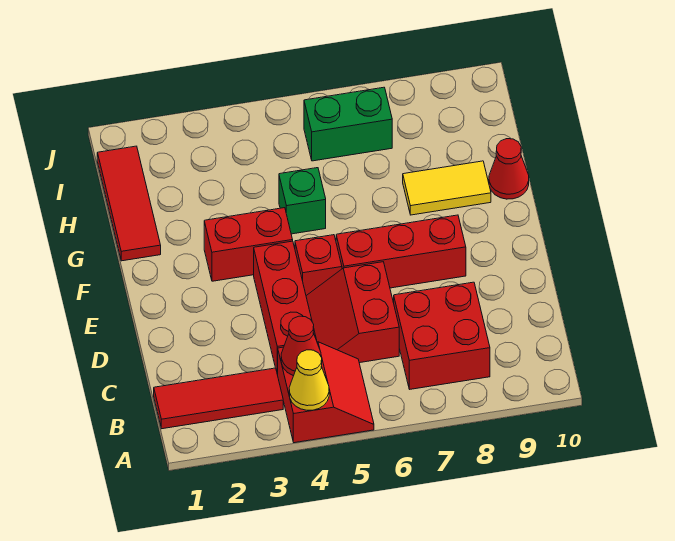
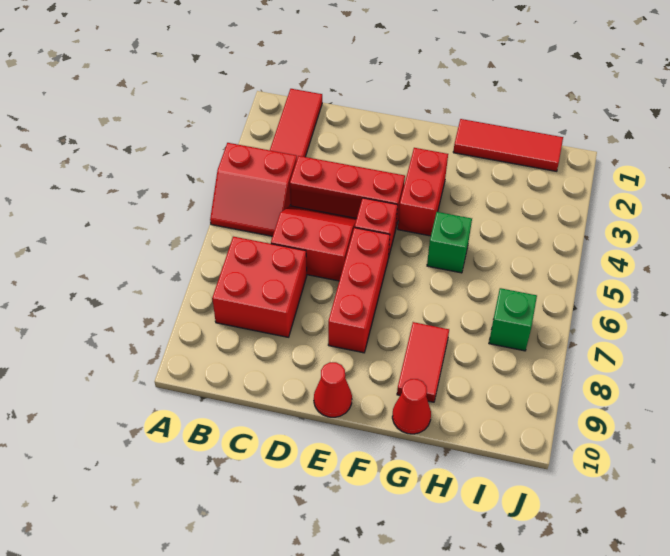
yellow 1x1 cone [289,350,329,410] -> none
red 1x1 cone [281,316,321,376] -> red 1x1 cone moved to [314,362,352,417]
yellow 1x2 tile [403,161,491,215] -> red 1x2 tile [397,322,449,402]
green 1x2 brick [304,87,392,161] -> green 1x1 brick [489,288,537,351]

